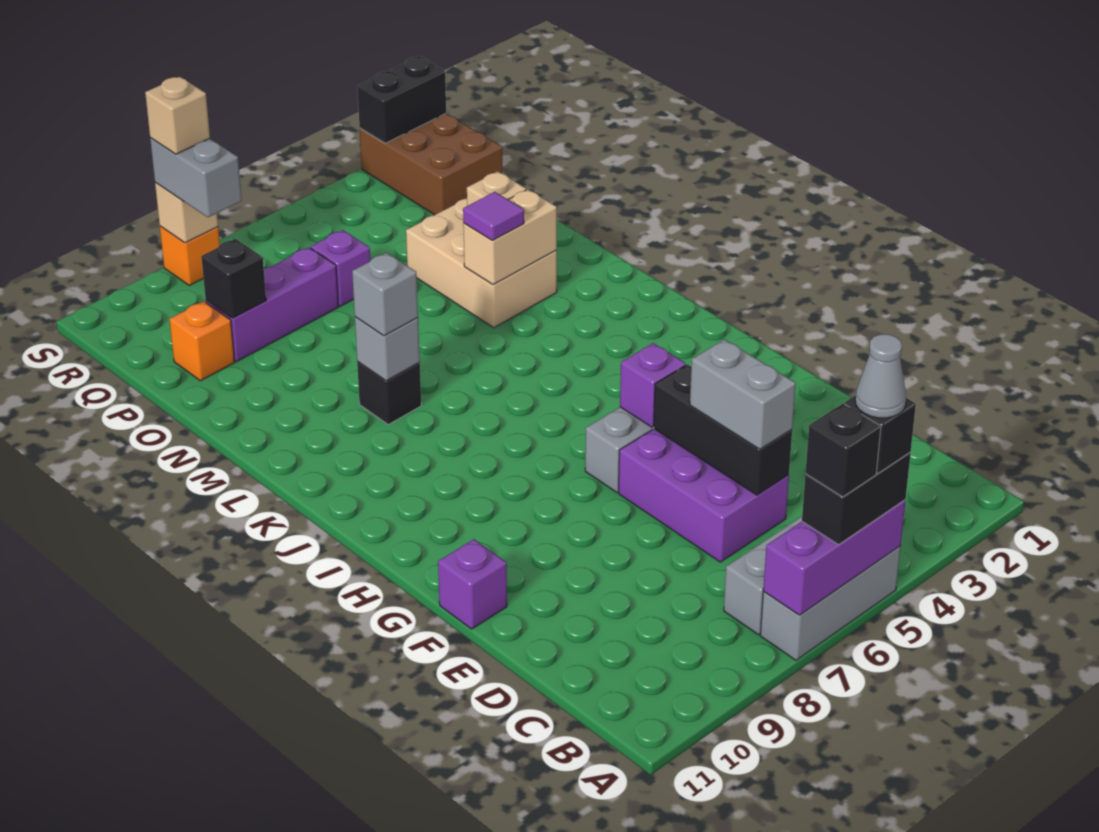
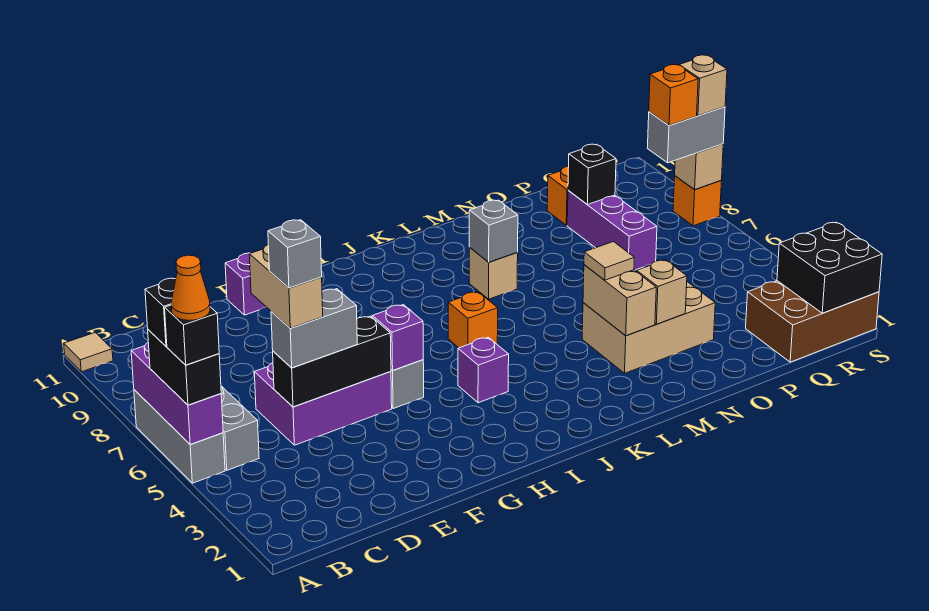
grey 1x1 cone [855,334,906,418] -> orange 1x1 cone [171,255,210,320]
none -> tan 1x1 tile [64,333,113,372]
none -> tan 1x2 brick [249,245,323,328]
none -> orange 1x1 brick [448,292,498,348]
black 1x1 brick [357,362,421,424] -> tan 1x1 brick [469,248,518,299]
grey 1x1 brick [352,253,418,336] -> grey 1x1 brick moved to [268,220,322,288]
purple 1x1 tile [463,192,524,240] -> tan 1x1 tile [584,242,634,280]
purple 1x1 brick [311,230,370,306] -> purple 1x1 brick moved to [458,337,509,403]
none -> orange 1x1 brick [649,65,698,125]
black 1x2 brick [357,56,446,143] -> black 2x2 brick [777,222,882,313]

